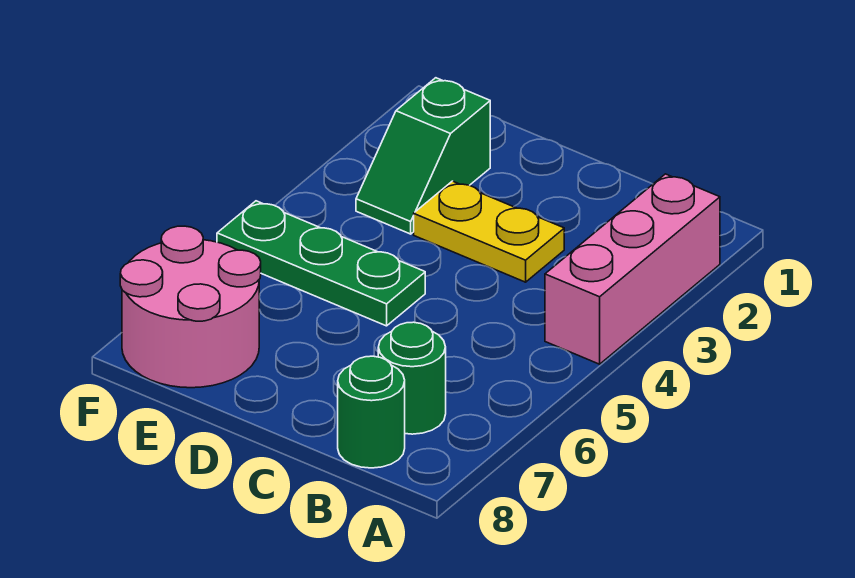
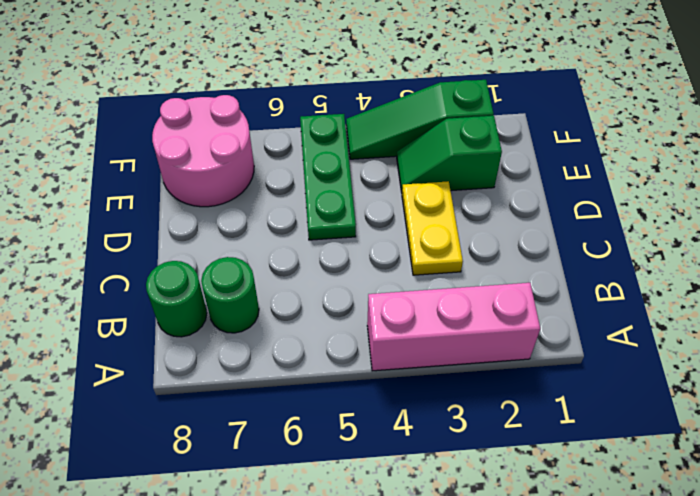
none -> green 1x3 slope [346,80,494,159]

